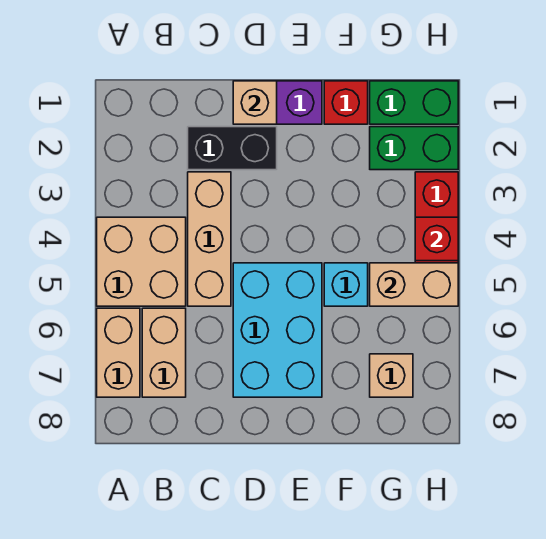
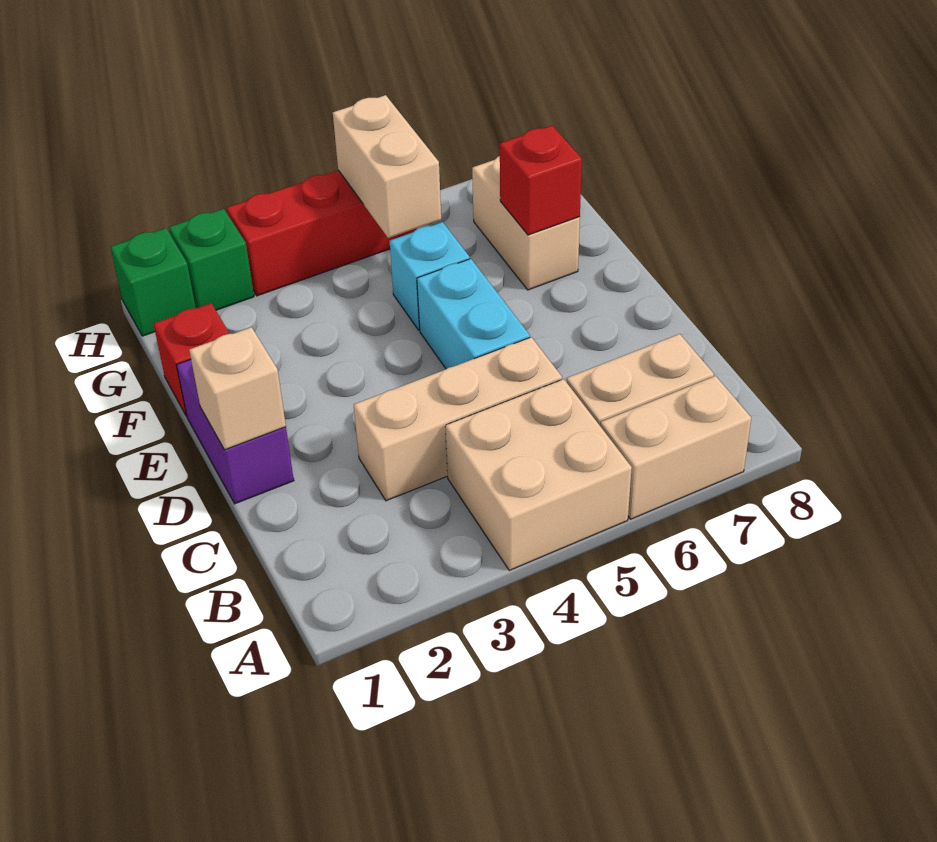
black 1x2 brick [188,127,277,170] -> none
cyan 2x3 brick [233,263,322,397] -> cyan 1x2 brick [417,259,530,369]
green 1x2 brick [370,81,458,124] -> green 1x1 brick [111,228,196,336]
green 1x2 brick [370,127,458,170] -> green 1x1 brick [169,209,254,310]
tan 1x1 brick [370,354,413,397] -> tan 1x2 brick [472,156,580,290]
red 1x1 brick [415,217,458,261] -> red 1x1 brick moved to [500,126,582,235]

